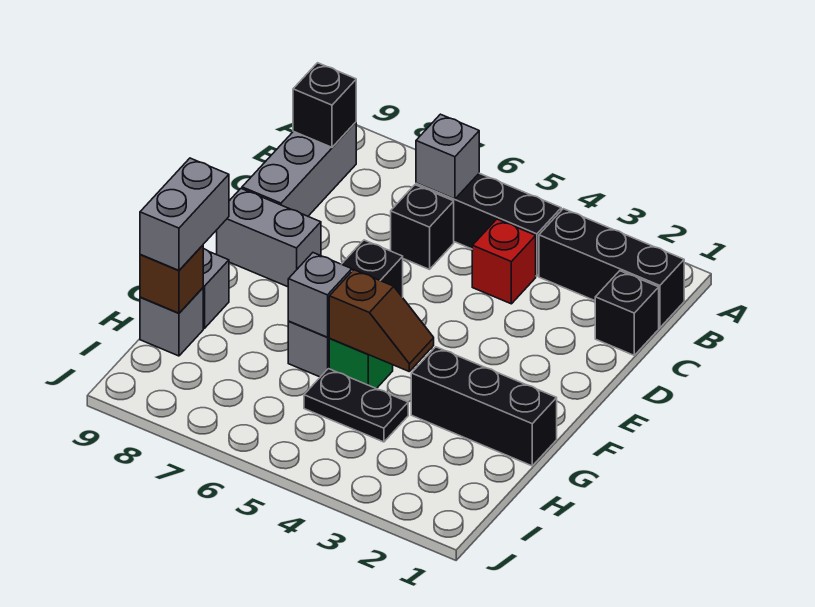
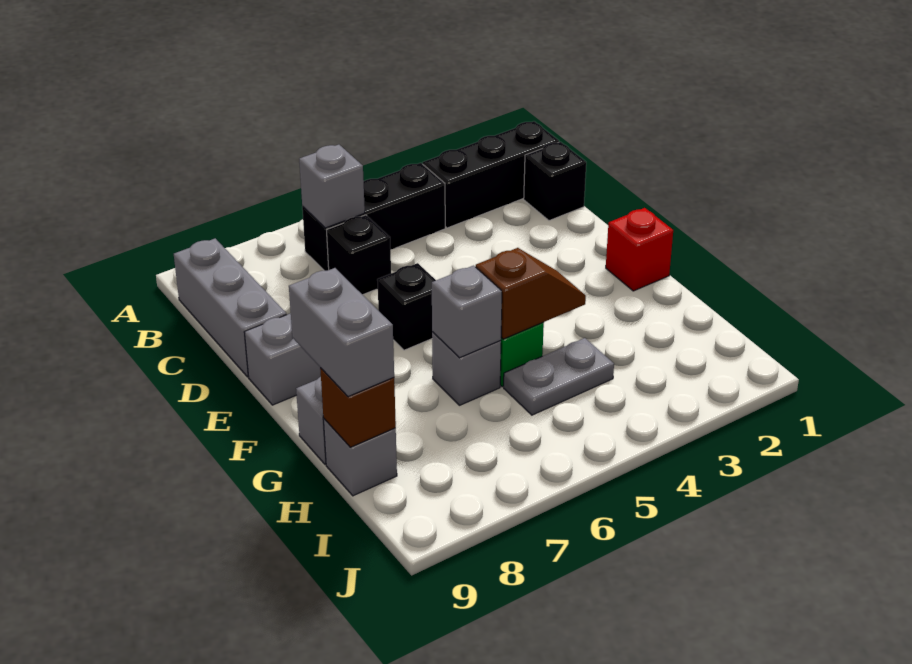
black 1x1 brick [293,63,356,147] -> none
red 1x1 brick [472,219,536,304] -> red 1x1 brick moved to [606,208,673,291]
black 1x3 brick [411,347,557,466] -> none
black 1x2 plate [304,369,408,442] -> grey 1x2 plate [504,338,614,415]

